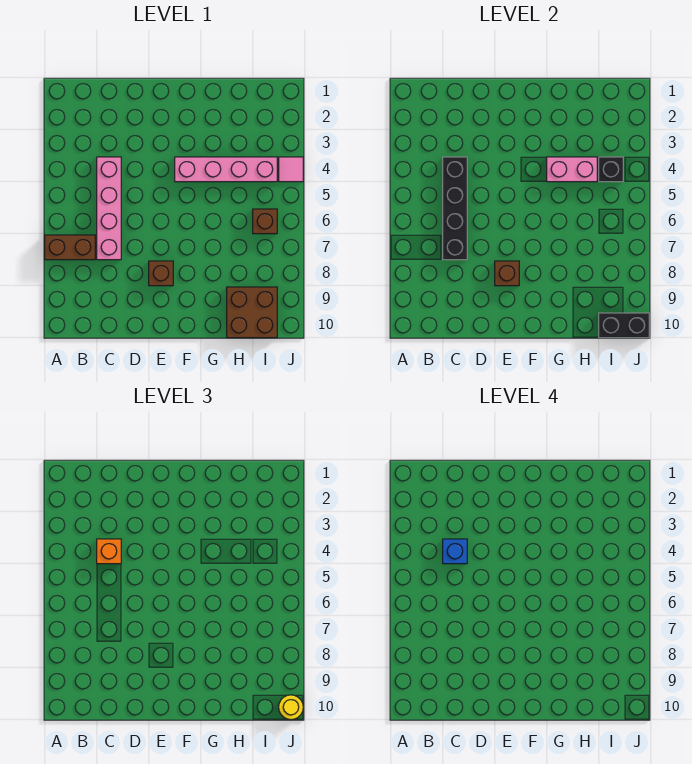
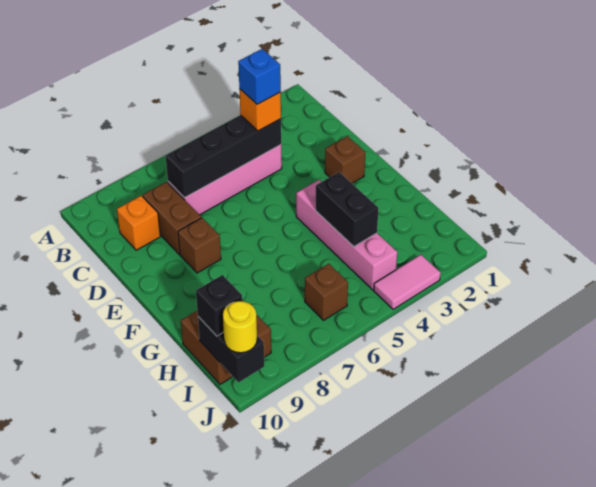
brown 1x2 brick [45,235,95,260] -> brown 1x2 brick moved to [143,182,201,254]
none -> orange 1x1 brick [117,196,160,250]
brown 1x1 brick [495,261,519,286] -> brown 1x1 brick moved to [325,136,365,183]
pink 1x2 brick [547,157,597,182] -> black 1x2 brick [315,172,379,246]
black 1x1 brick [599,157,623,182] -> black 1x1 brick moved to [196,275,242,336]
pink 1x1 tile [279,157,303,182] -> pink 1x2 tile [374,255,441,309]

